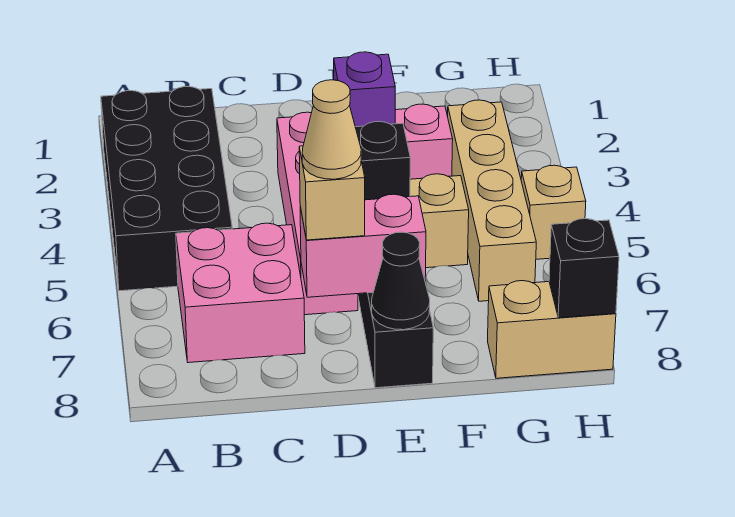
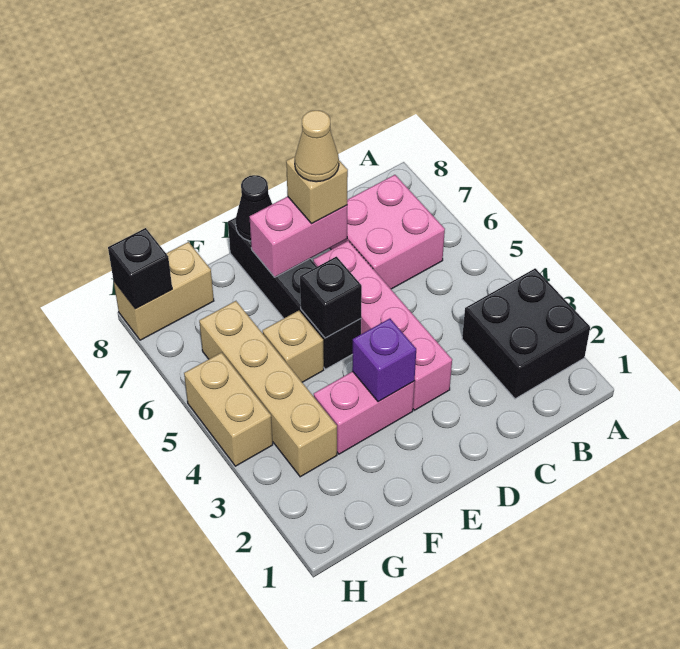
black 2x4 brick [101,87,232,291] -> black 2x2 brick [462,268,590,399]
tan 1x1 brick [521,165,586,259] -> tan 1x2 brick [184,353,273,466]

